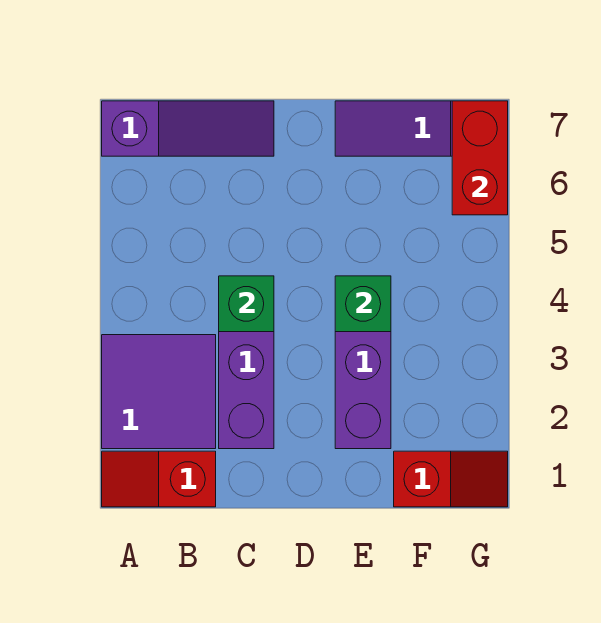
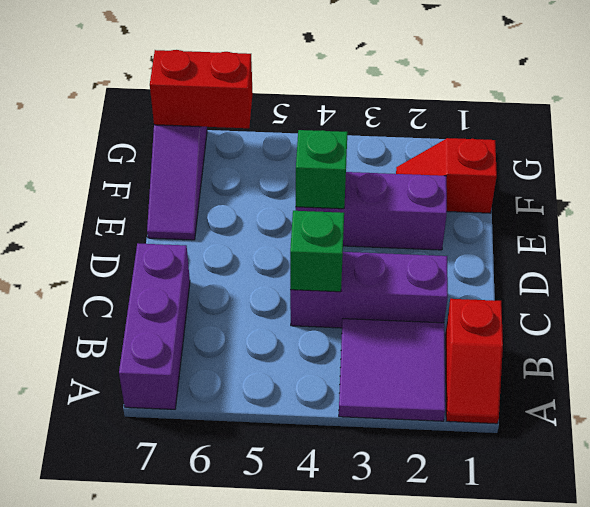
purple 1x3 slope [102,101,274,156] -> purple 1x3 brick [119,244,190,409]
red 1x2 slope [394,451,508,507] -> red 1x2 slope turned to [396,138,497,213]

